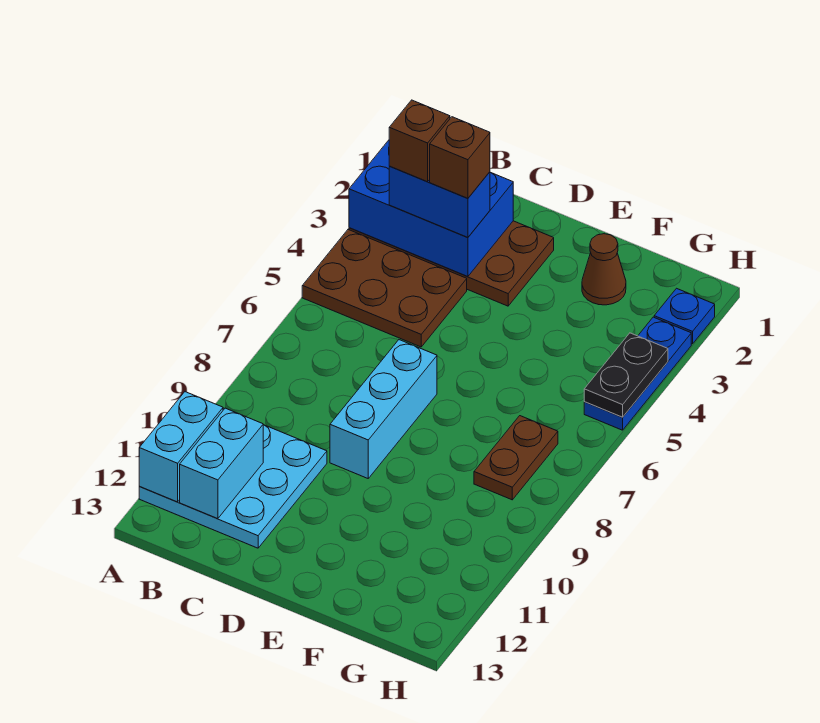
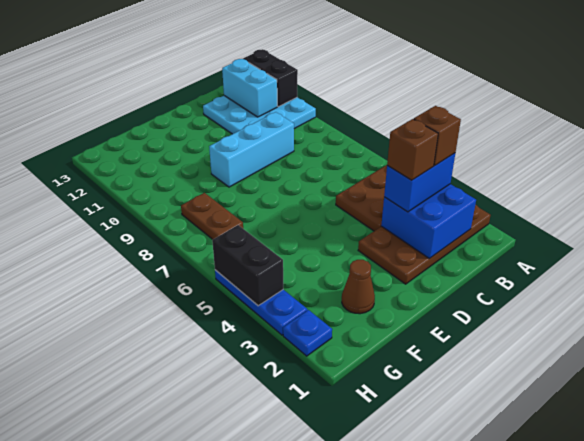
blue 2x3 brick [349,140,513,276] -> blue 2x2 brick [381,184,476,259]
cyan 1x2 brick [139,392,223,502] -> black 1x2 brick [243,49,298,107]
cyan 1x3 brick [330,340,437,478] -> cyan 1x3 brick turned to [209,112,294,187]
black 1x2 plate [584,333,668,417] -> black 1x2 brick [212,225,283,306]

